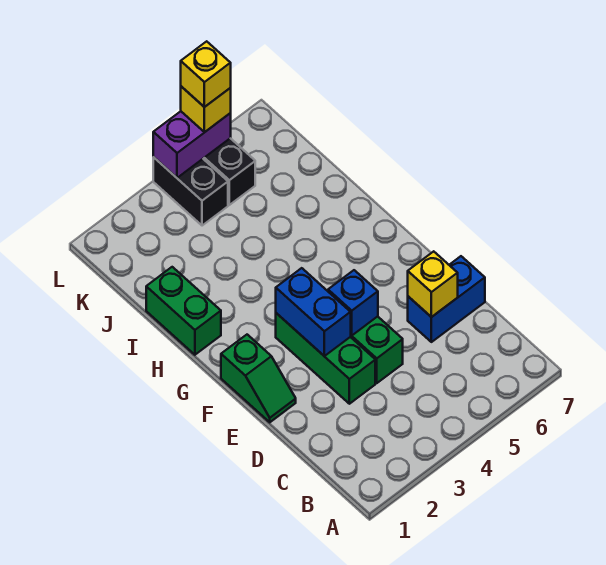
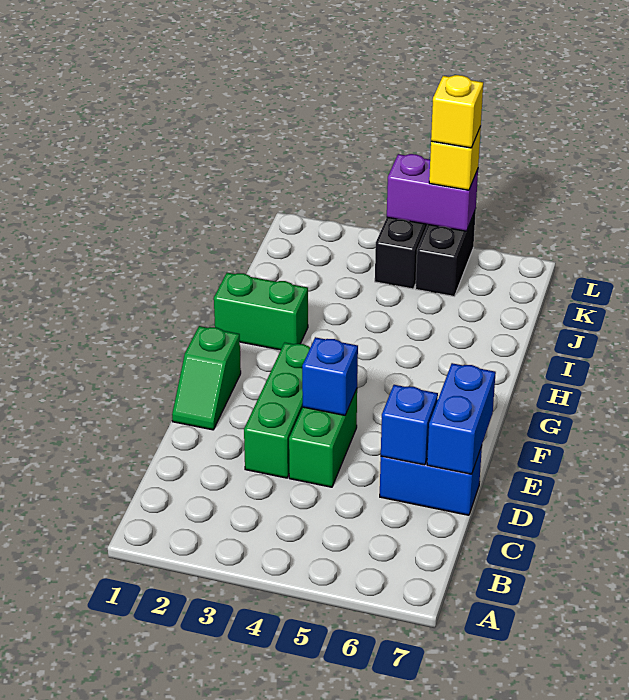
yellow 1x1 brick [408,251,458,317] -> blue 1x1 brick [381,385,438,465]
blue 1x2 brick [276,268,351,356] -> blue 1x2 brick moved to [427,363,496,474]
green 1x2 brick [146,267,221,355] -> green 1x2 brick turned to [214,273,308,350]

